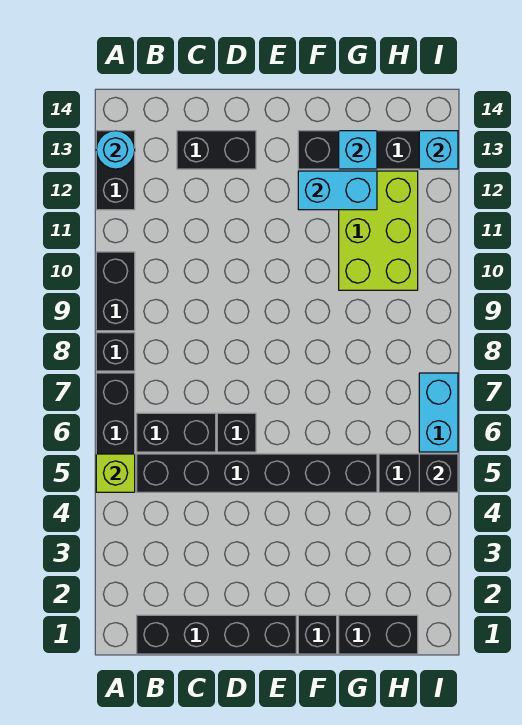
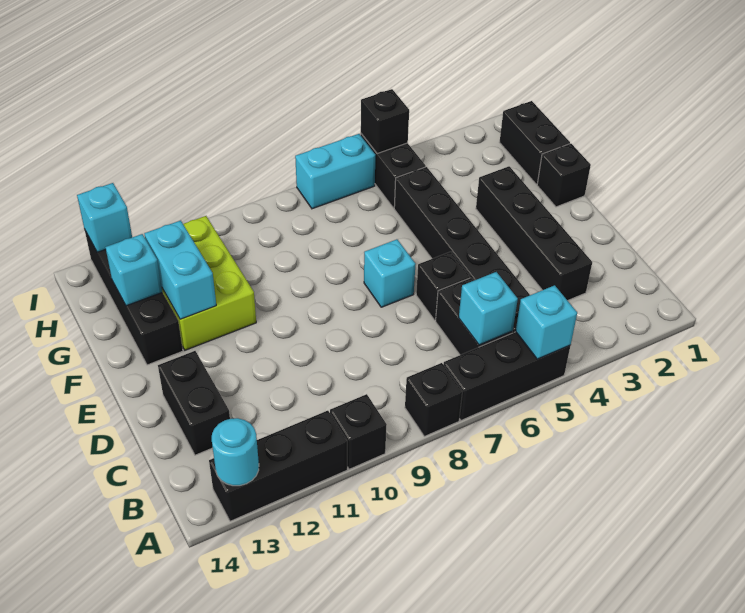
lime 1x1 brick [96,454,135,492] -> cyan 1x1 brick [516,285,577,359]
black 1x2 brick [96,252,135,331] -> black 1x1 brick [330,394,387,469]
black 1x2 brick [96,131,135,210] -> black 1x3 brick [209,411,347,521]
black 1x4 brick [137,615,296,654] -> black 1x4 brick moved to [476,166,592,301]
none -> cyan 1x1 brick [459,272,518,345]
none -> cyan 1x1 brick [364,239,415,307]
lime 2x3 brick [339,171,418,290] -> lime 2x3 brick turned to [162,216,256,350]

